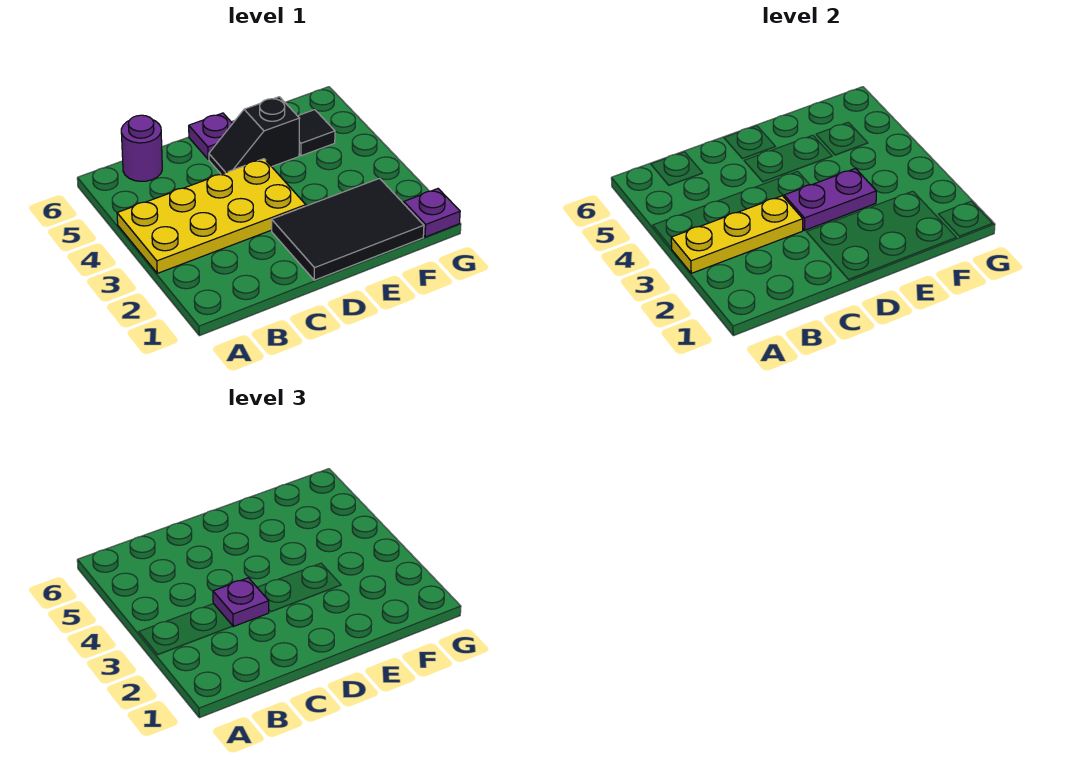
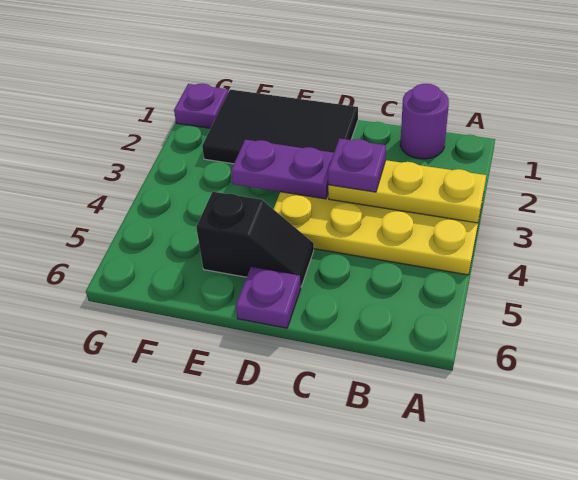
purple 1x1 round brick [121,115,162,181] -> purple 1x1 round brick moved to [400,84,449,159]
black 1x1 tile [298,110,335,156] -> none

